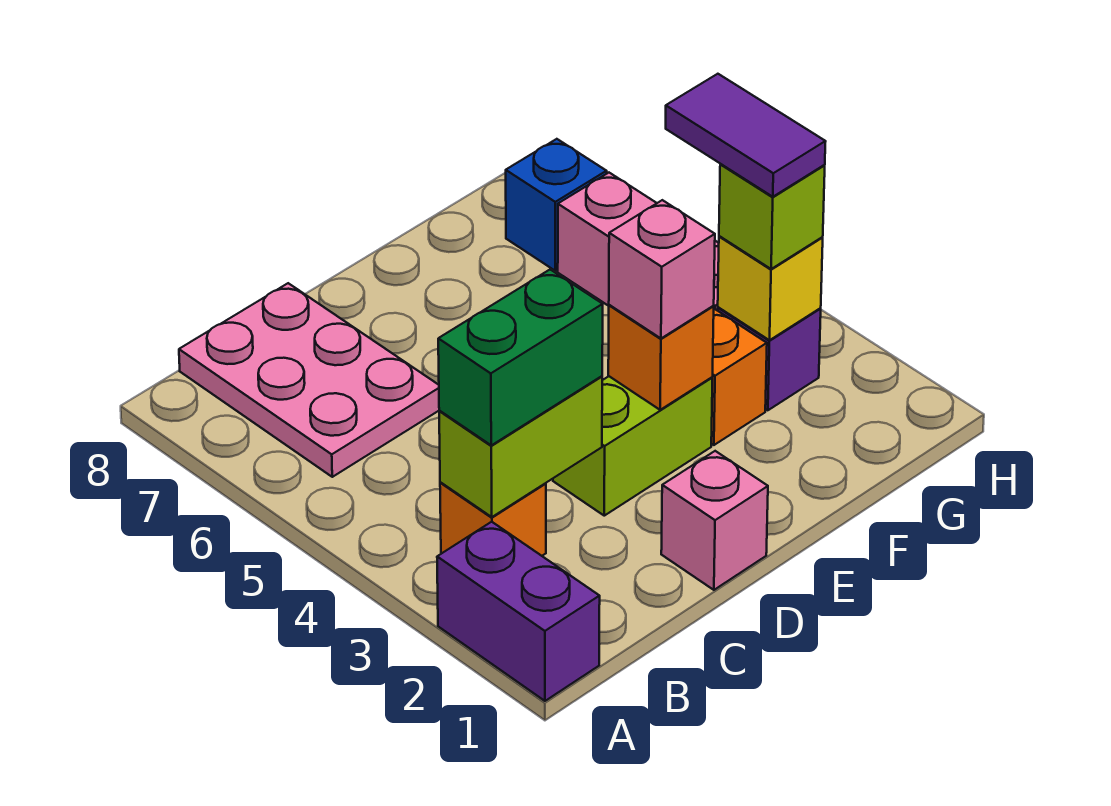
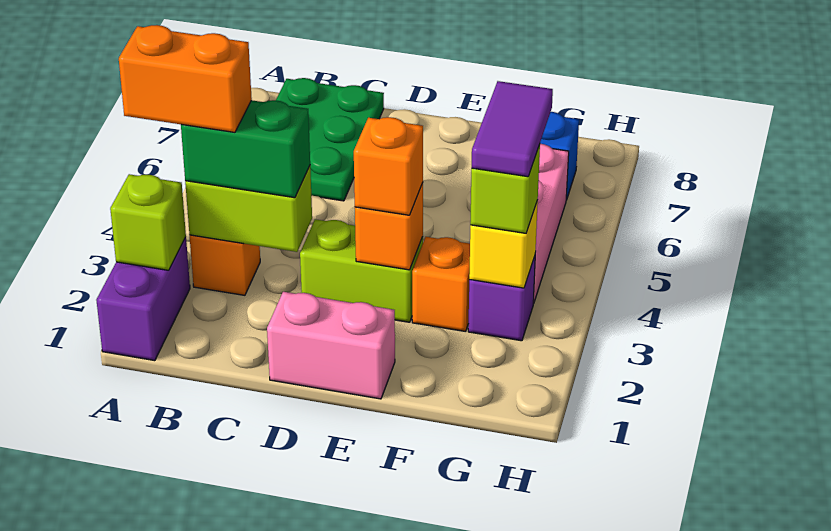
none -> lime 1x1 brick [110,174,186,270]
none -> orange 1x2 brick [119,25,252,132]
pink 2x3 plate [179,283,439,477] -> green 2x3 plate [276,78,384,201]
pink 1x1 brick [661,451,768,590] -> pink 1x2 brick [267,292,395,399]
pink 1x1 brick [609,200,715,338] -> orange 1x1 brick [354,117,423,215]

